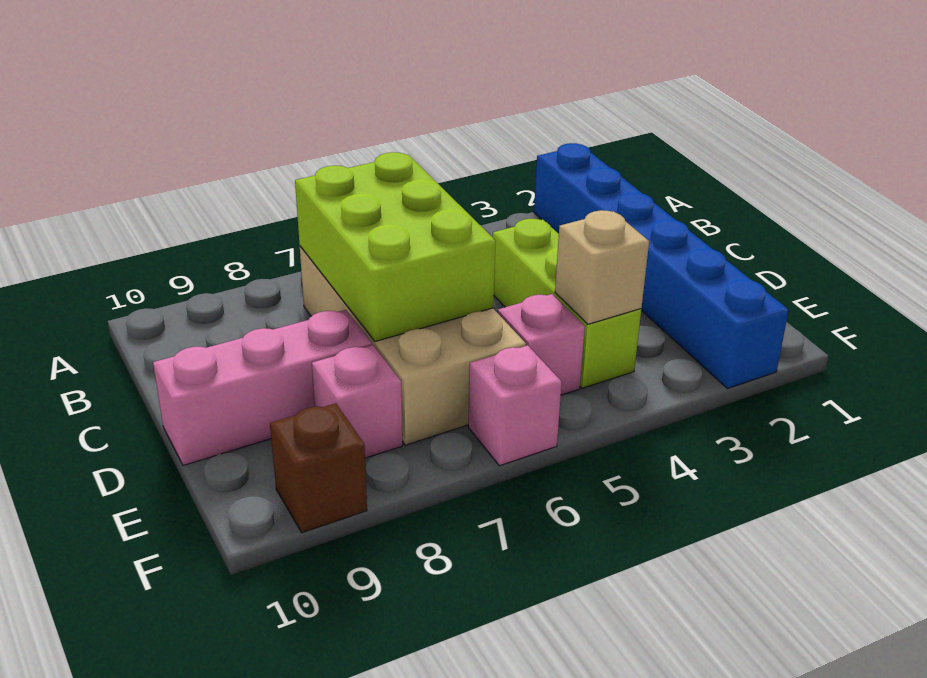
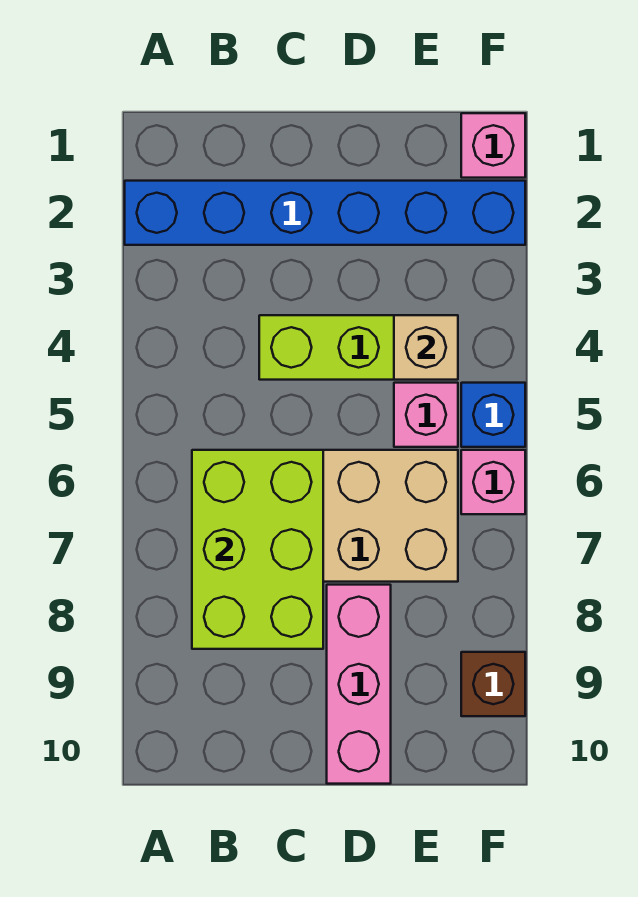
lime 2x3 brick [295,152,496,341] -> lime 2x3 brick turned to [192,450,323,649]
pink 1x1 brick [312,345,402,458] -> pink 1x1 brick moved to [461,113,525,178]
none -> blue 1x1 brick [461,383,525,447]

